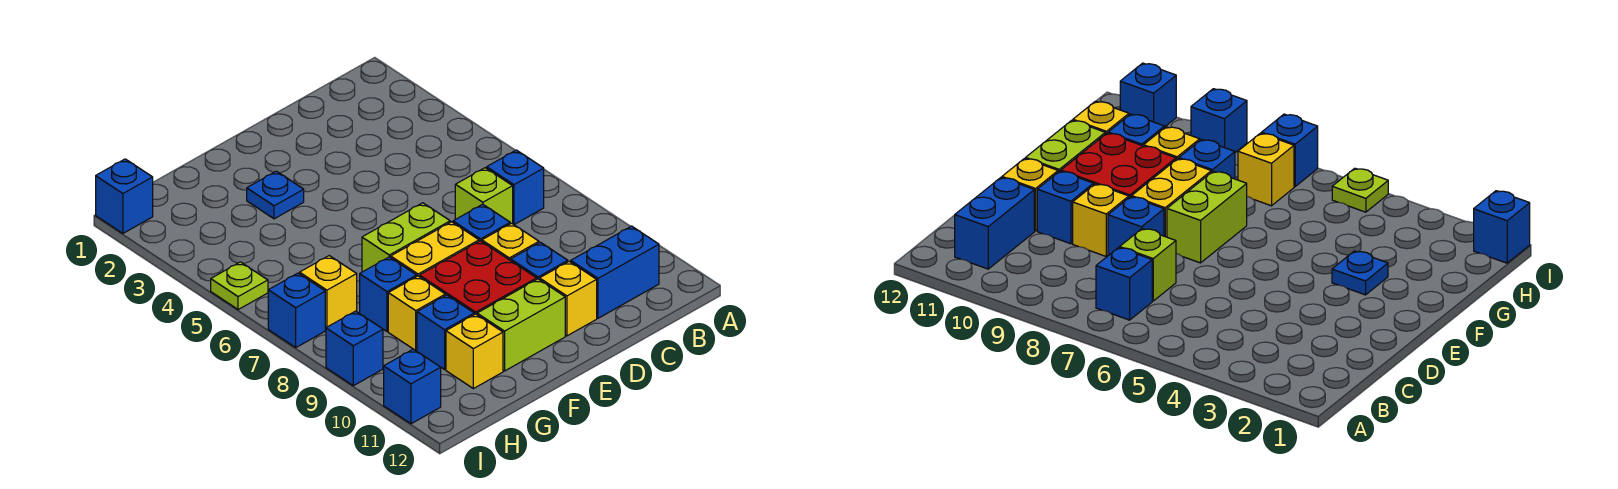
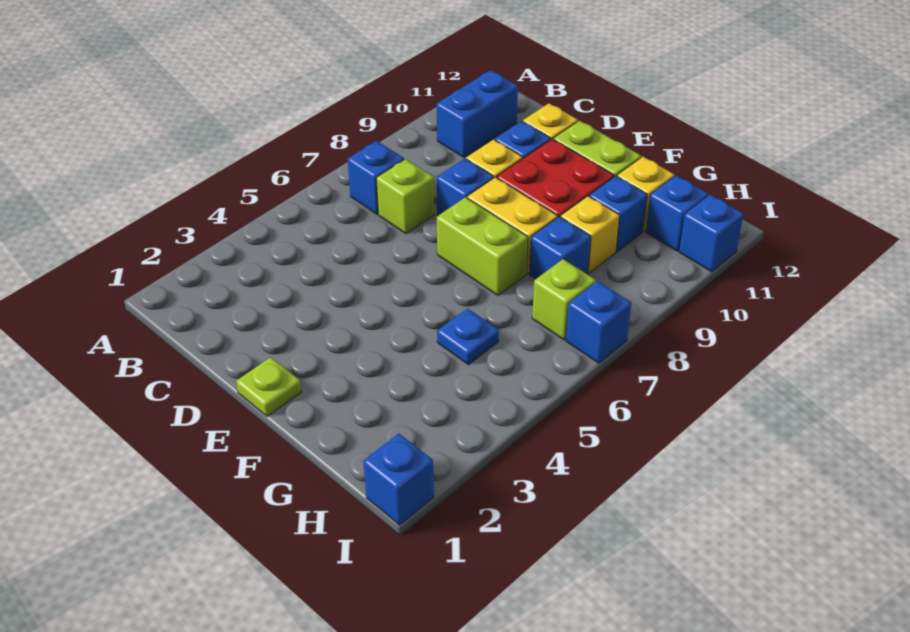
blue 1x2 brick [571,226,659,318] -> blue 1x2 brick turned to [437,70,518,157]
blue 1x1 plate [247,171,304,219] -> blue 1x1 plate moved to [437,308,499,365]
yellow 1x1 brick [300,256,357,329] -> lime 1x1 brick [532,259,596,340]
lime 1x1 plate [211,262,268,310] -> lime 1x1 plate moved to [236,357,301,417]
blue 1x1 brick [326,311,383,386] -> blue 1x1 brick moved to [646,175,708,251]

